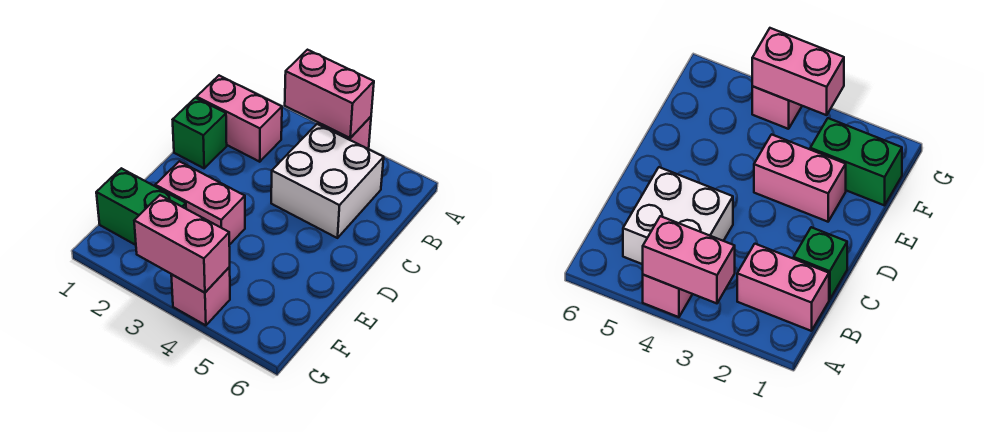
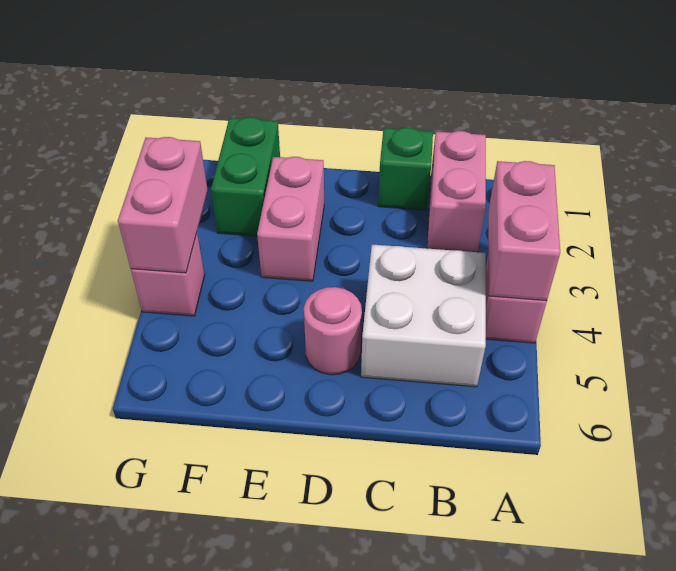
none -> pink 1x1 round brick [304,287,362,375]

